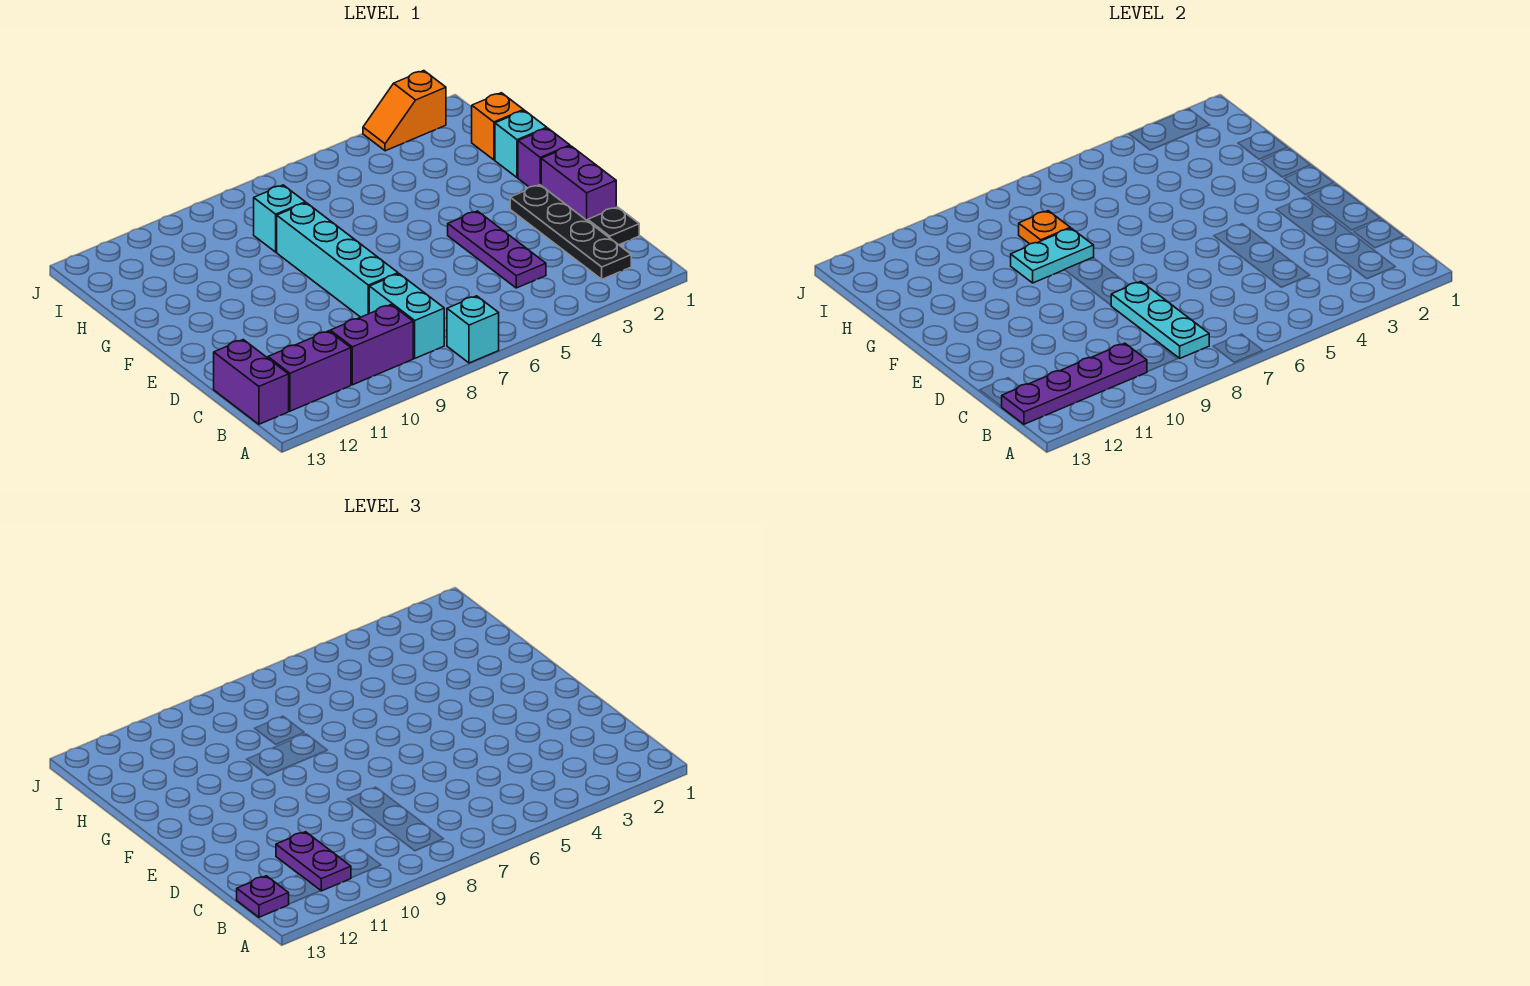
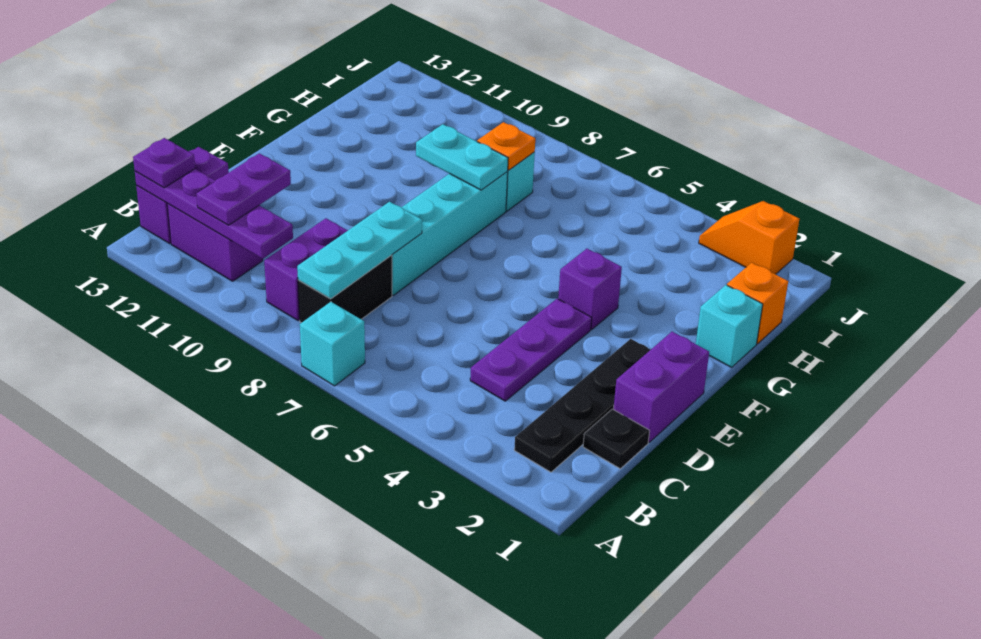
cyan 1x2 brick [369,274,444,358] -> black 1x2 brick [298,255,392,323]
purple 1x2 brick [330,305,413,385] -> purple 1x2 brick turned to [264,218,348,320]
purple 1x1 brick [518,128,570,187] -> purple 1x1 brick moved to [558,249,622,329]

